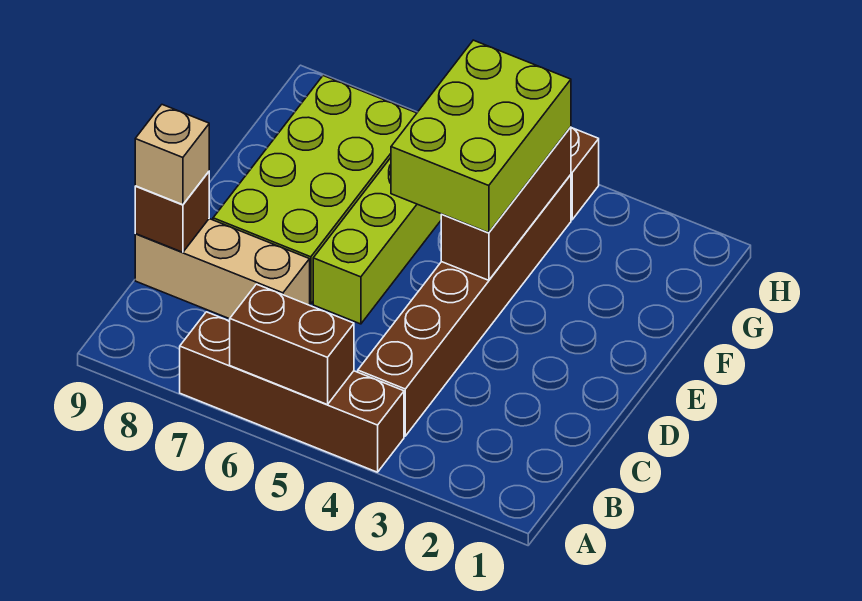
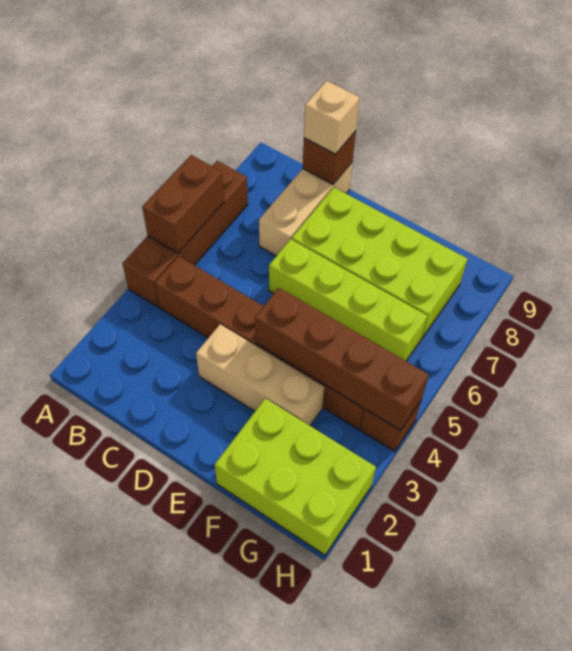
none -> tan 1x3 brick [196,324,324,426]
brown 1x3 brick [441,127,571,280] -> brown 1x4 brick [255,288,429,430]
lime 2x3 brick [391,40,571,233] -> lime 2x3 brick moved to [215,398,376,555]

